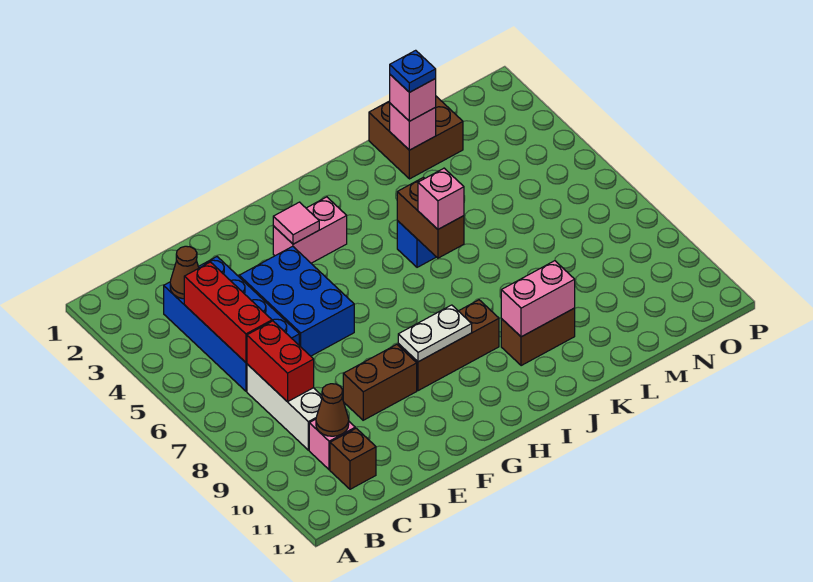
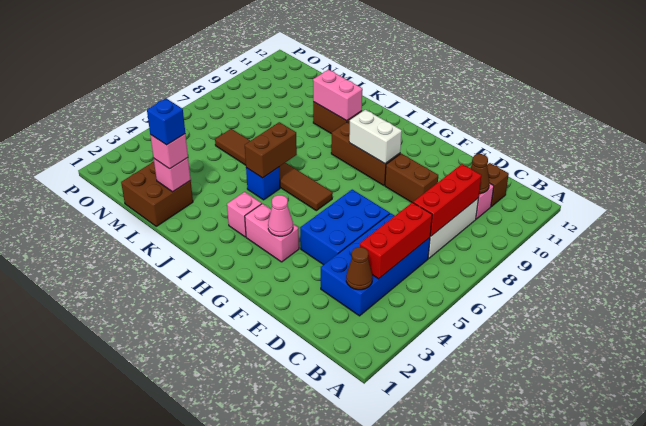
red 1x2 brick [247,321,314,402] -> red 1x3 brick [413,164,481,236]
pink 1x1 tile [273,202,319,244] -> pink 1x1 cone [268,195,293,236]
white 1x2 plate [398,305,472,362] -> white 1x2 brick [349,110,402,164]
none -> brown 1x6 tile [215,129,333,211]
pink 1x1 brick [418,168,464,229] -> pink 1x1 brick moved to [227,192,262,237]
blue 1x1 plate [390,50,436,92] -> blue 1x1 brick [147,99,185,145]

